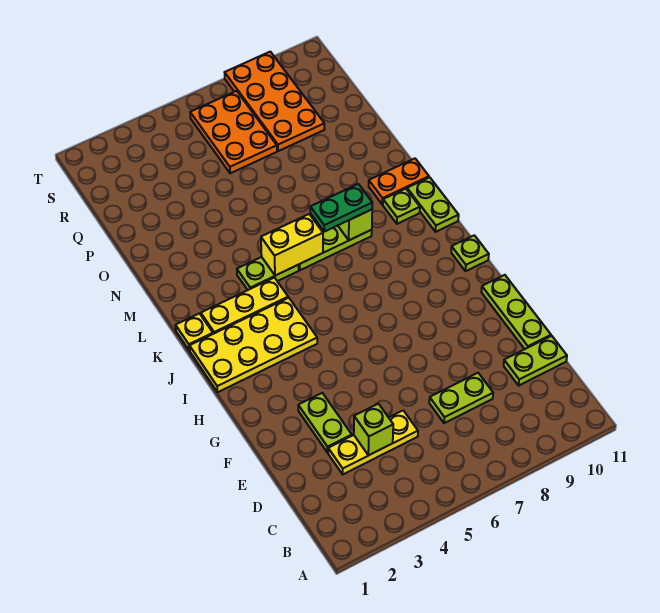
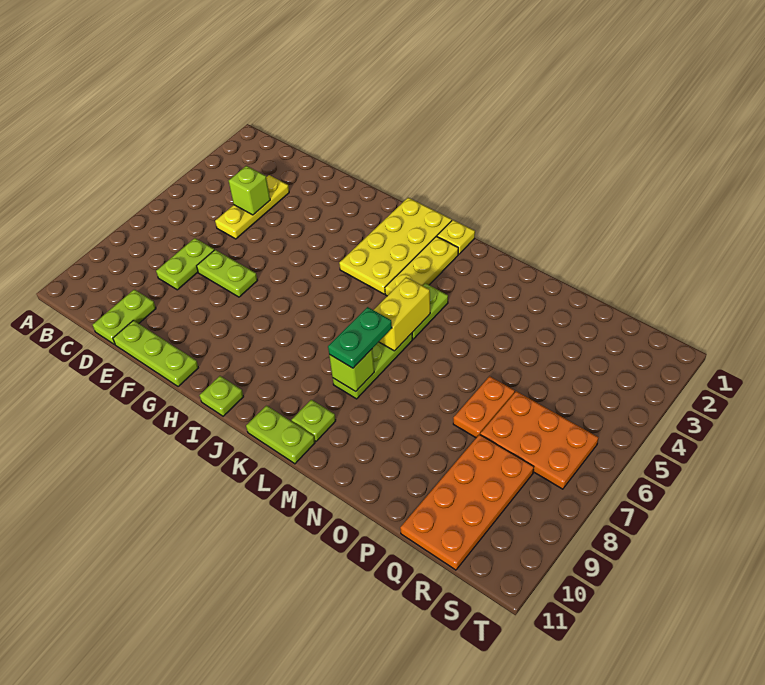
lime 1x2 plate [298,393,352,453] -> lime 1x2 plate moved to [197,250,258,297]
orange 1x2 plate [369,158,429,205] -> orange 1x2 plate moved to [453,376,515,438]
orange 2x4 plate [225,52,325,151] -> orange 2x4 plate turned to [400,434,534,570]

